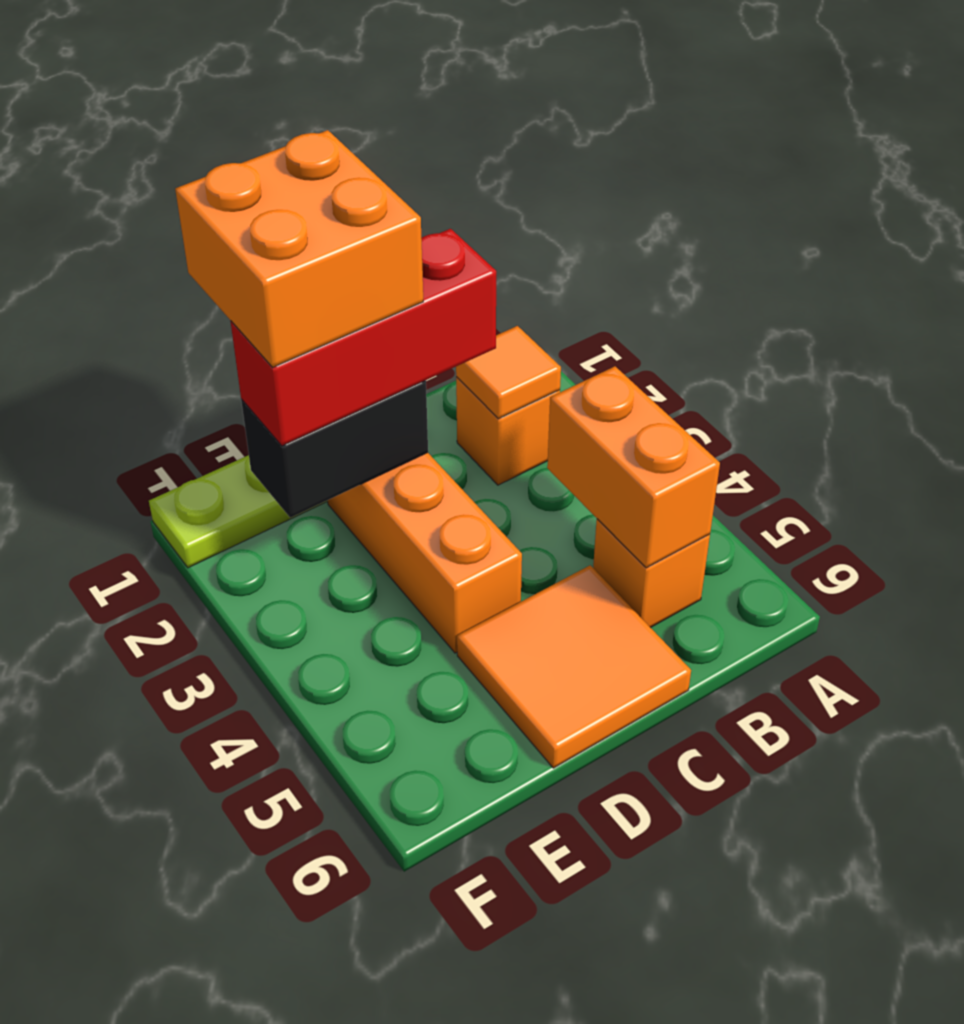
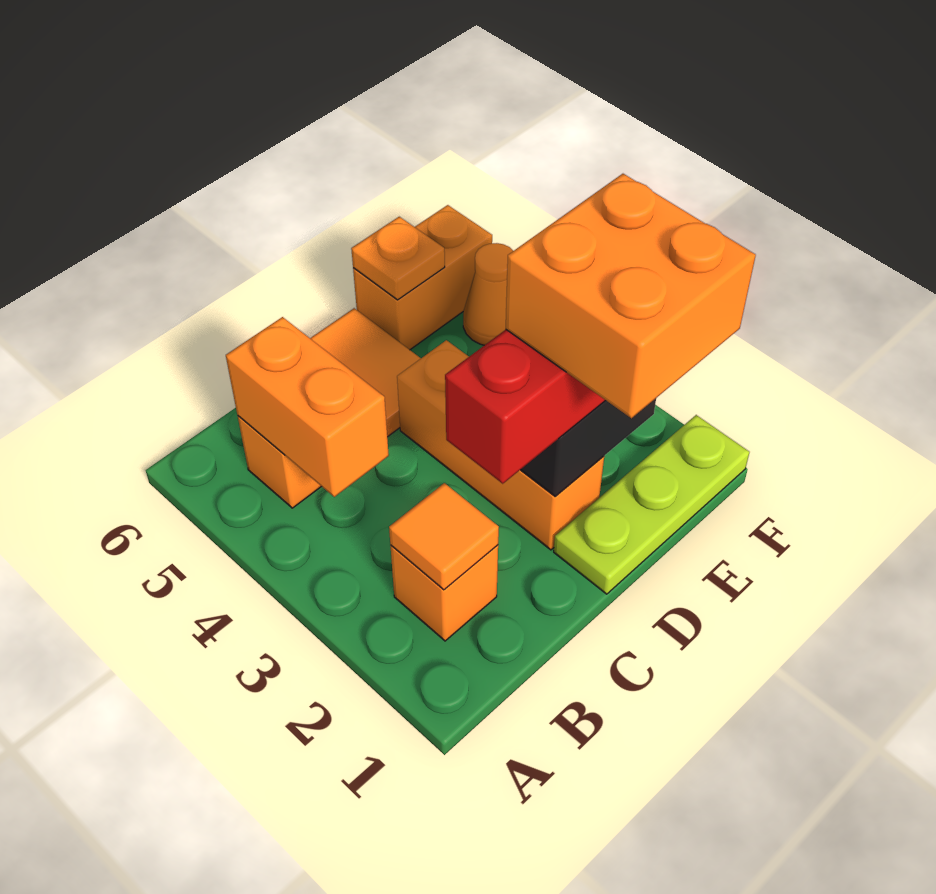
none -> orange 1x2 brick [353,205,492,350]
none -> orange 1x1 plate [351,217,445,300]
none -> orange 1x1 cone [463,243,513,345]

